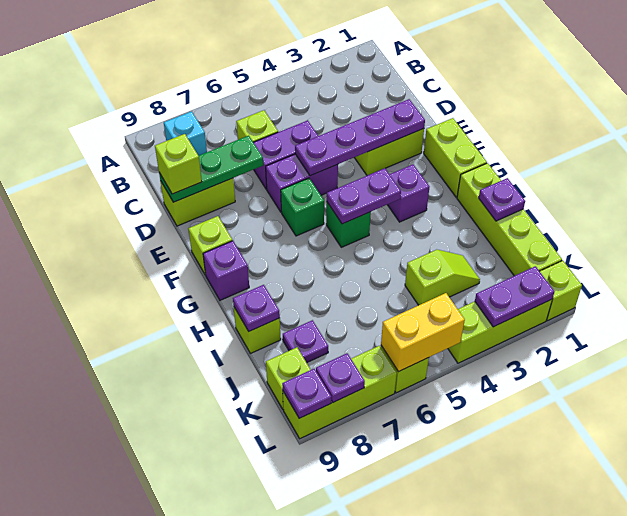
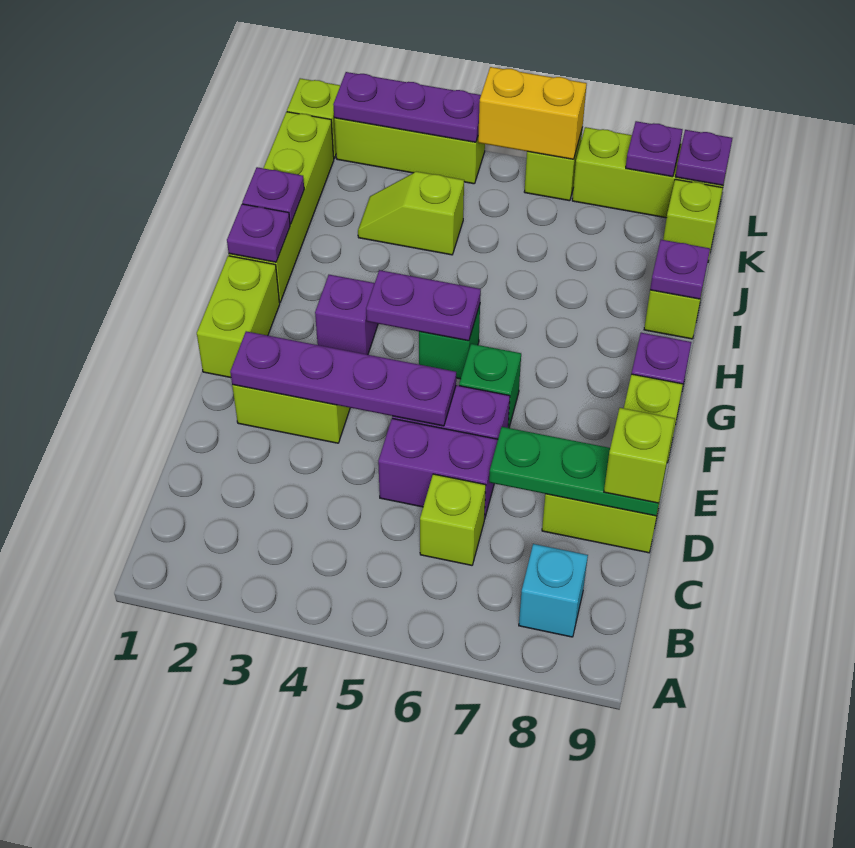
purple 1x1 plate [283,320,328,363] -> purple 1x1 plate moved to [227,204,290,262]
purple 1x2 plate [475,266,554,327] -> purple 1x3 plate [333,72,481,142]

